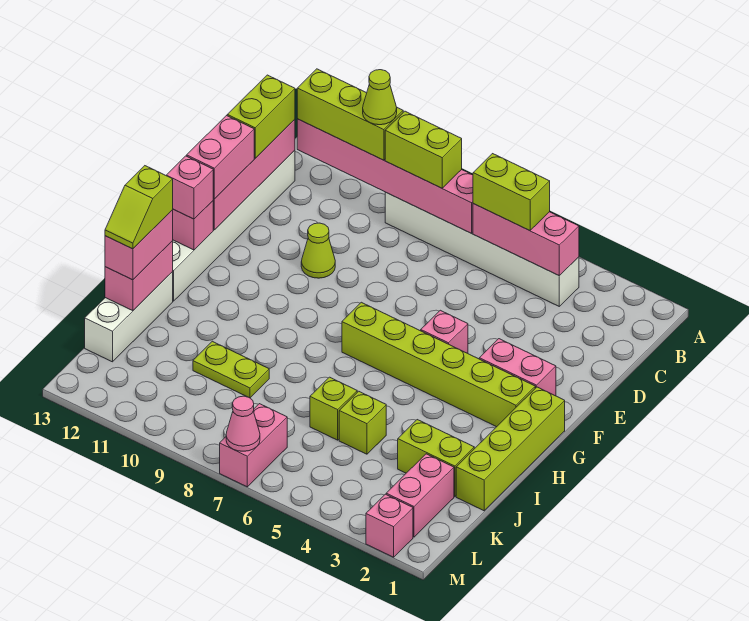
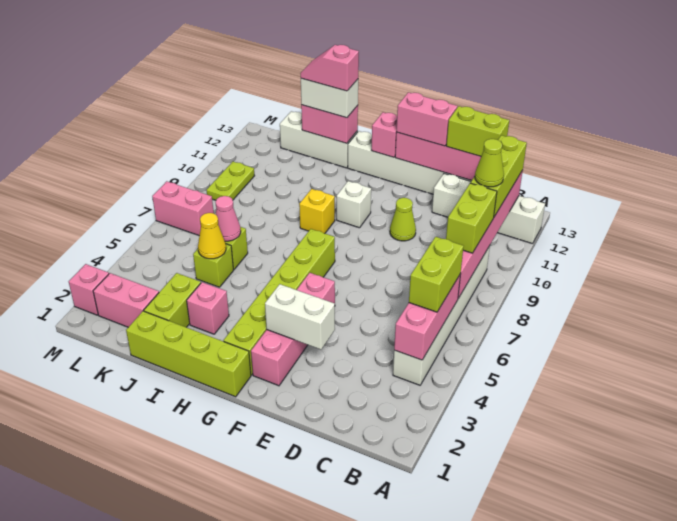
none -> white 1x4 brick [432,174,545,244]
none -> white 1x2 brick [265,284,335,349]
none -> white 1x1 brick [337,181,371,228]
pink 1x1 brick [166,156,213,219] -> pink 1x1 brick moved to [187,282,229,334]
none -> yellow 1x1 brick [299,189,335,233]
pink 1x2 brick [105,210,173,280] -> white 1x2 brick [301,78,358,118]
lime 1x2 slope [105,166,173,249] -> pink 1x2 slope [301,45,359,91]
none -> yellow 1x1 cone [198,213,226,259]
lime 1x2 plate [193,341,269,398] -> lime 1x2 plate moved to [207,162,254,200]
pink 1x1 cone [226,396,260,451] -> pink 1x1 cone moved to [216,196,241,241]

